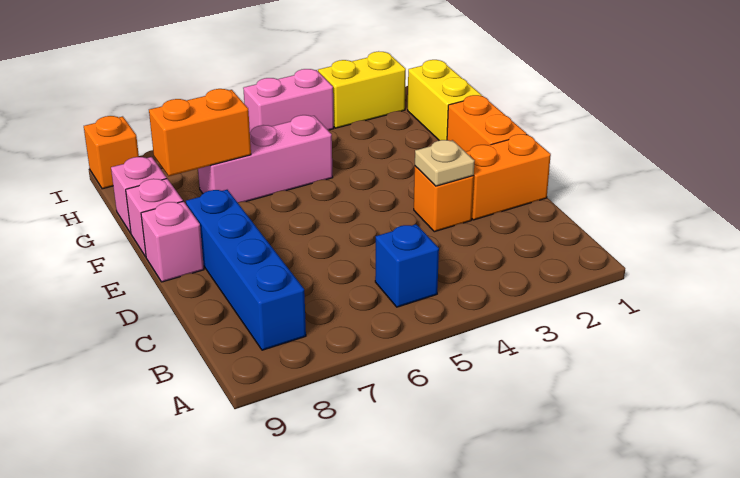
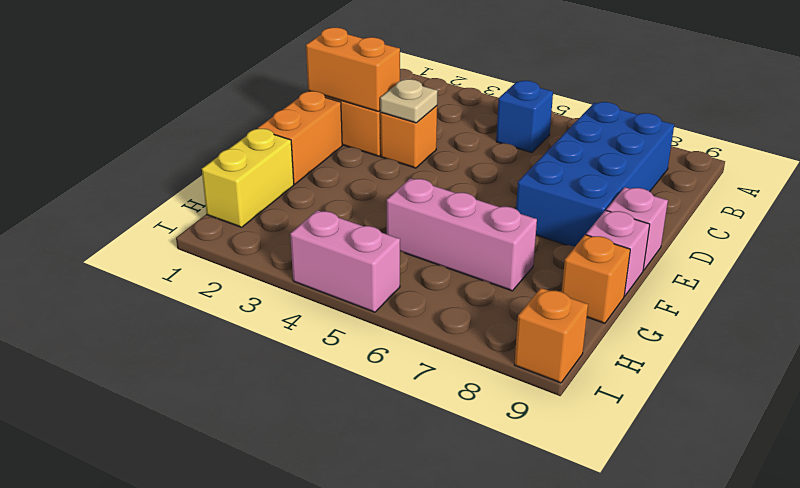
blue 1x4 brick [186,190,306,350] -> blue 2x4 brick [516,102,674,247]
orange 1x2 brick [149,89,251,176] -> orange 1x2 brick moved to [306,28,400,112]
pink 1x1 brick [111,157,167,233] -> orange 1x1 brick [562,235,630,323]
yellow 1x2 brick [318,51,406,128] -> none

